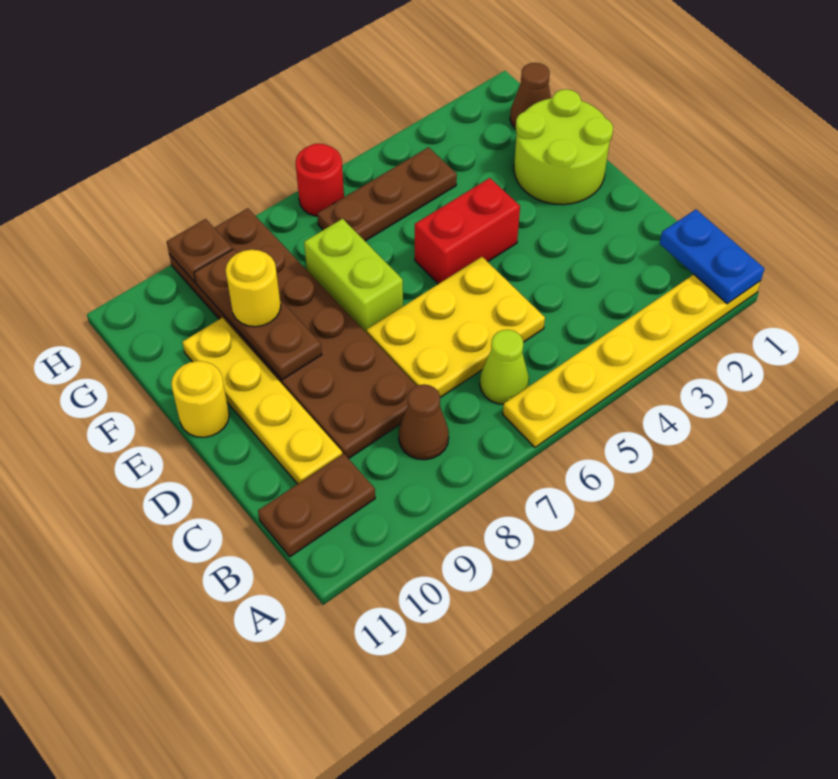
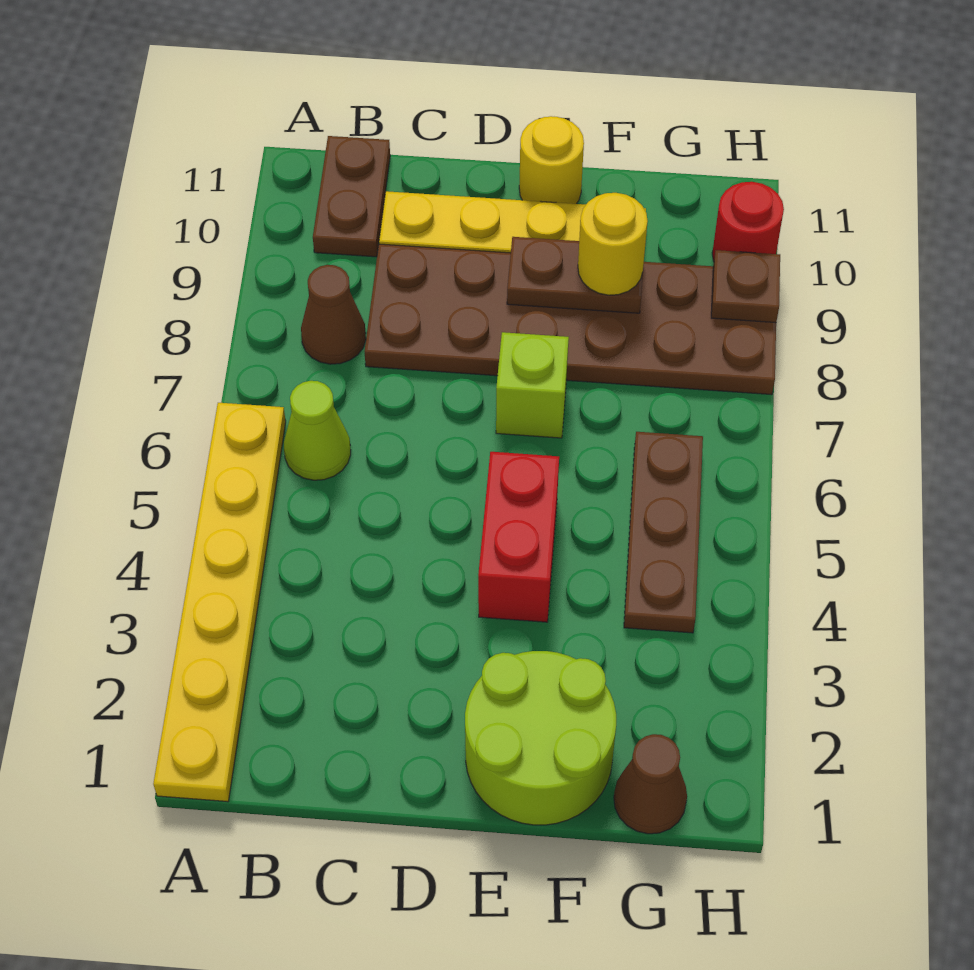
blue 1x2 plate [660,209,764,304] -> none
yellow 2x3 plate [366,257,545,398] -> none
lime 1x2 brick [304,219,403,332] -> lime 1x1 brick [496,332,569,438]
brown 1x3 plate [194,249,322,380] -> brown 1x2 plate [507,237,643,313]
red 1x1 round brick [295,143,344,216] -> red 1x1 round brick moved to [712,182,784,261]

